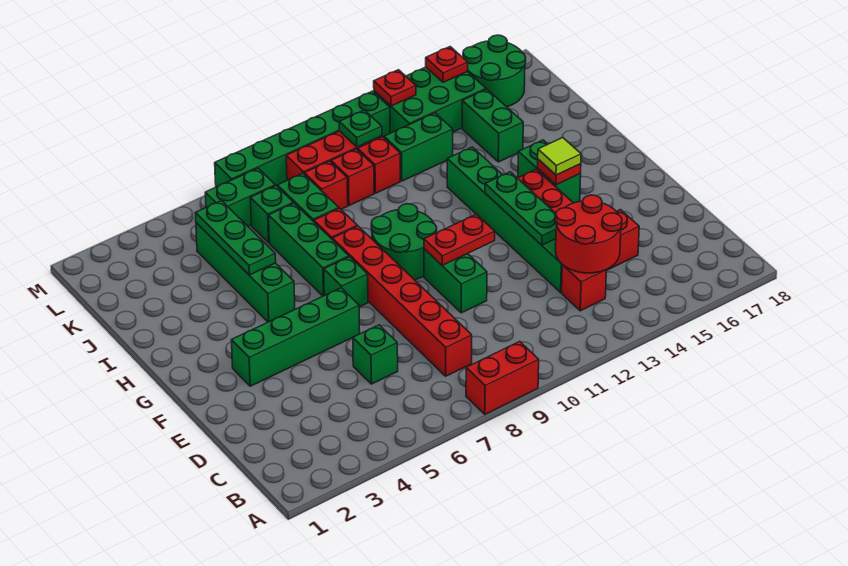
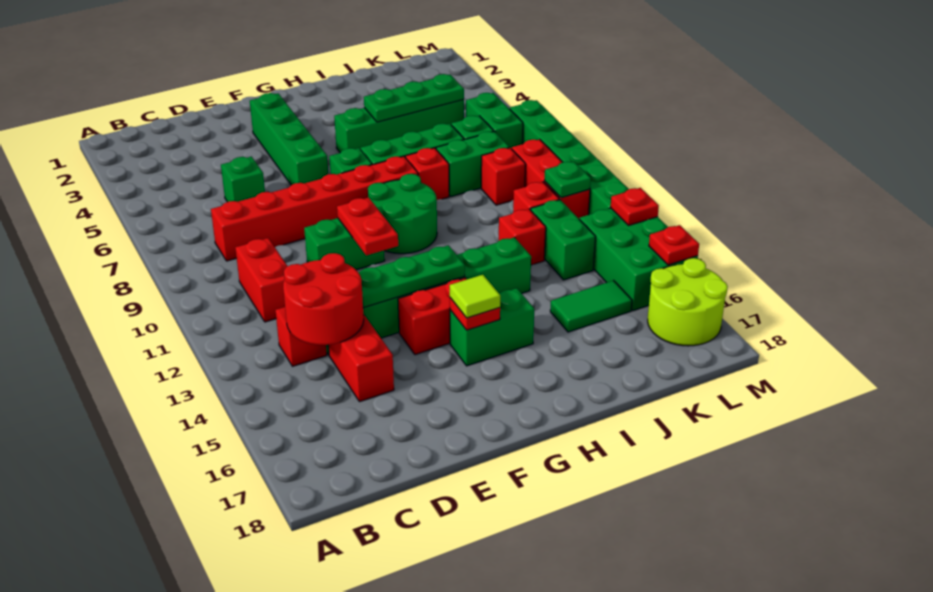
red 1x2 brick [466,341,539,414] -> red 1x2 brick moved to [235,238,288,322]
green 1x2 brick [462,89,523,162] -> green 1x2 tile [550,281,632,332]
red 1x1 brick [331,149,374,206] -> red 1x1 brick moved to [499,209,546,265]
green 2x2 round brick [463,35,526,107] -> lime 2x2 round brick [648,258,728,346]

